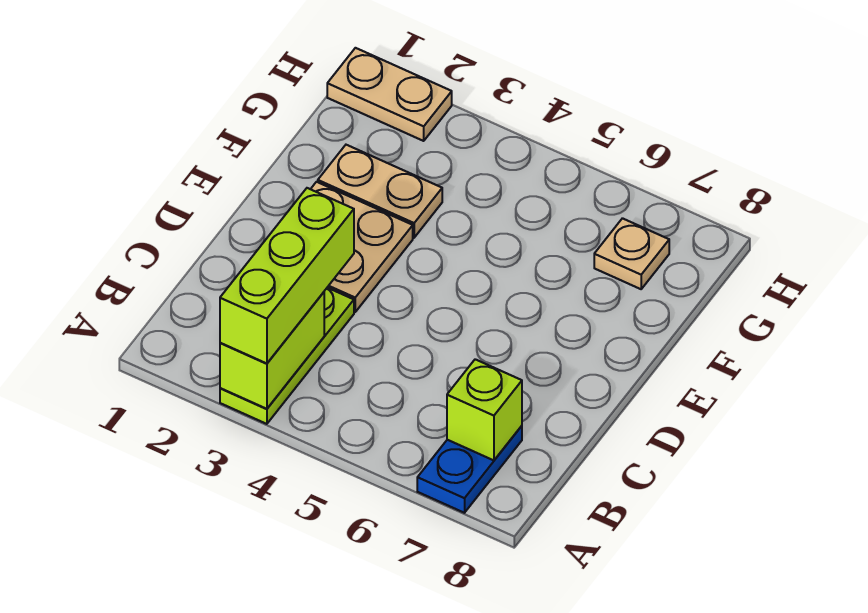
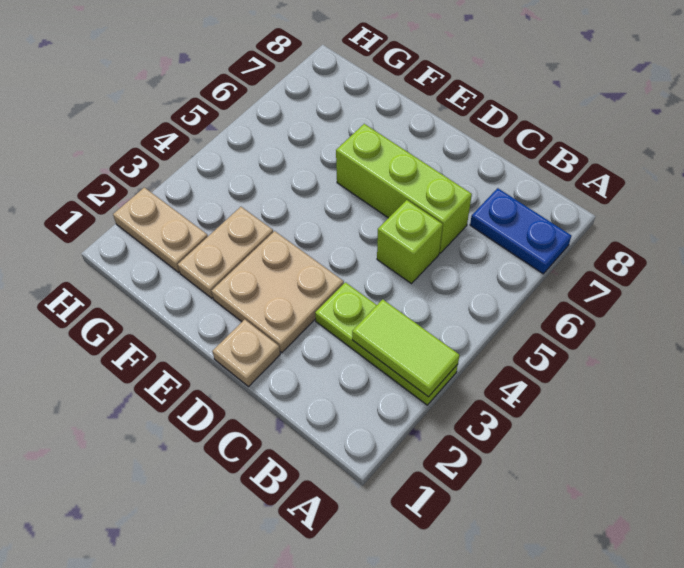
lime 1x2 brick [220,292,324,409] -> lime 1x2 tile [352,299,460,397]
lime 1x3 brick [220,188,354,363] -> lime 1x3 brick moved to [336,124,472,253]
lime 1x1 brick [447,359,522,460] -> lime 1x1 brick moved to [377,200,443,284]
tan 1x1 plate [594,218,669,289] -> tan 1x1 plate moved to [212,319,280,387]
tan 1x2 plate [327,48,452,141] -> tan 1x2 plate turned to [113,187,208,272]

